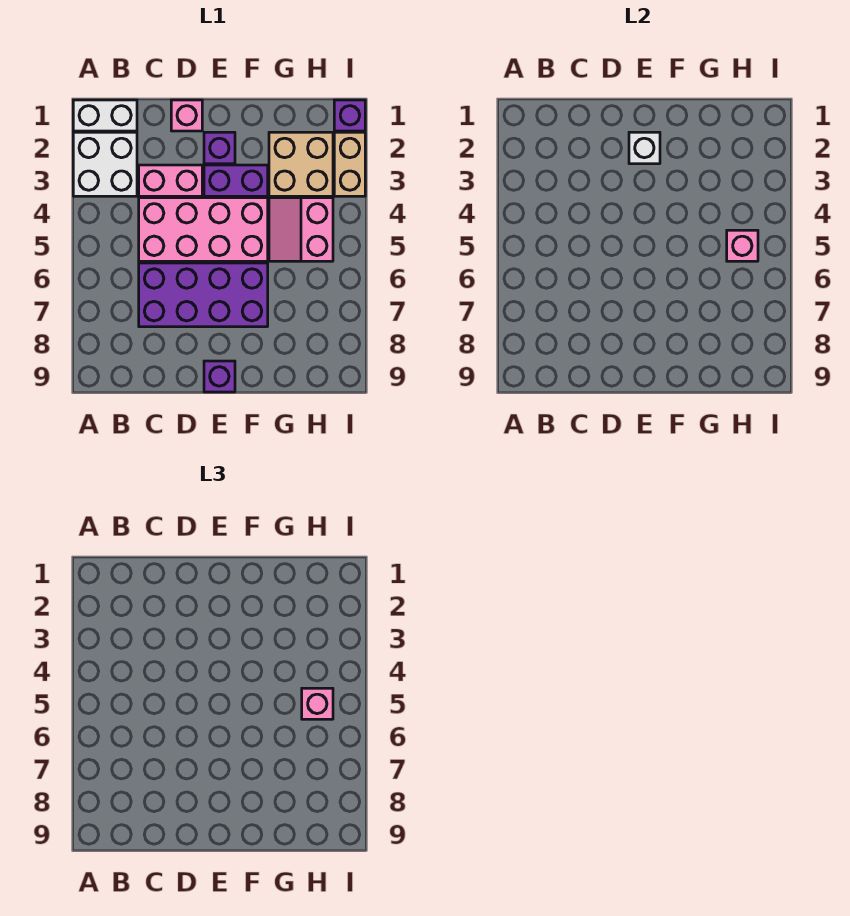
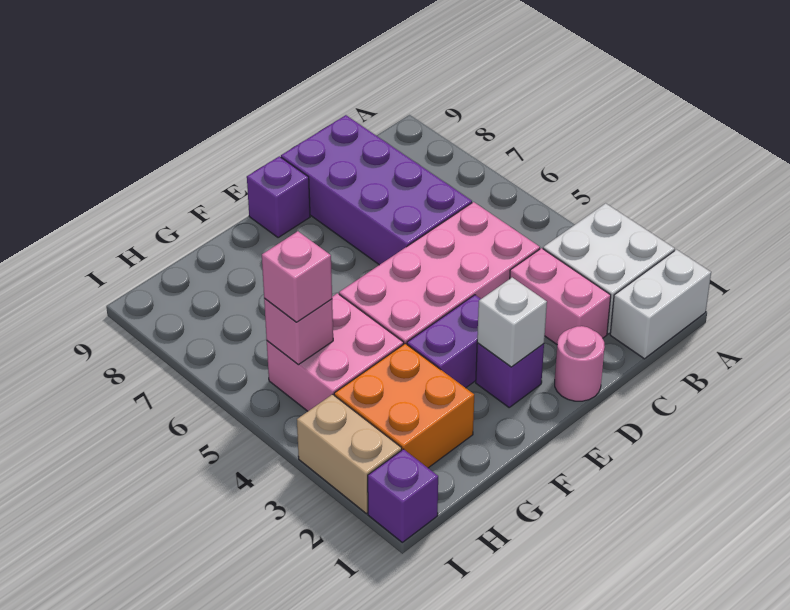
pink 1x2 brick [139,165,202,196] -> pink 1x2 brick turned to [510,248,611,344]
purple 2x4 brick [139,263,268,327] -> purple 2x4 brick turned to [281,115,472,265]
pink 1x1 brick [171,100,202,131] -> pink 1x1 round brick [555,326,605,401]
tan 2x2 brick [269,132,333,196] -> orange 2x2 brick [334,344,474,468]
pink 2x2 slope [269,198,333,261] -> pink 2x2 brick [267,293,404,411]

